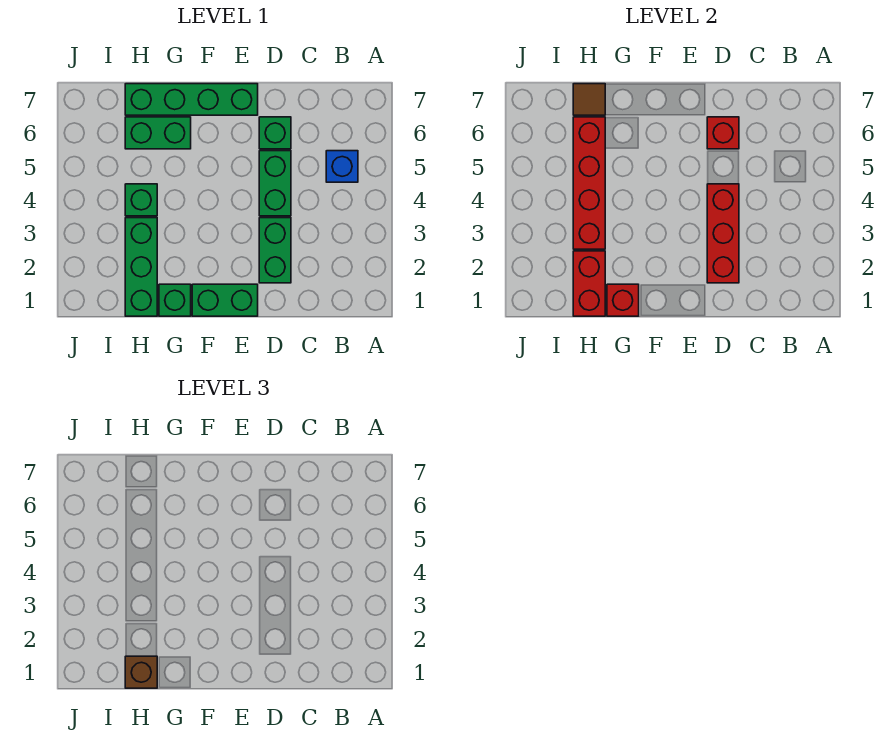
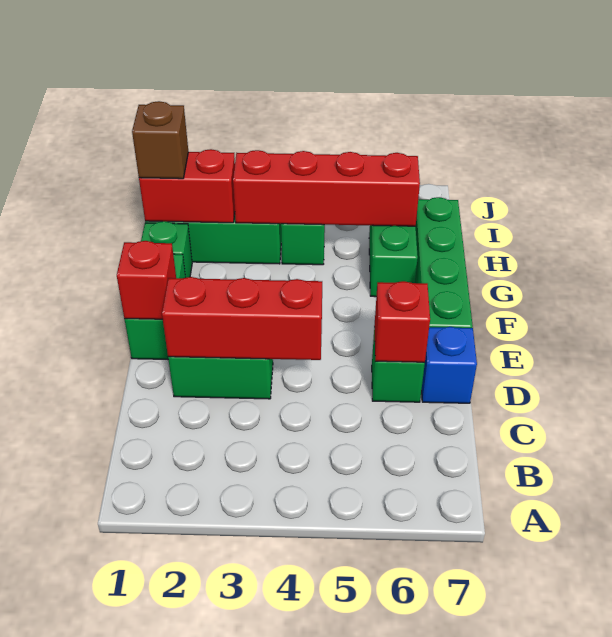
blue 1x1 brick [326,151,358,182] -> blue 1x1 brick moved to [422,327,477,403]
green 1x2 brick [259,151,291,216] -> none
red 1x1 brick [607,284,639,316] -> red 1x1 brick moved to [117,241,176,319]
brown 1x1 tile [573,84,605,115] -> none

